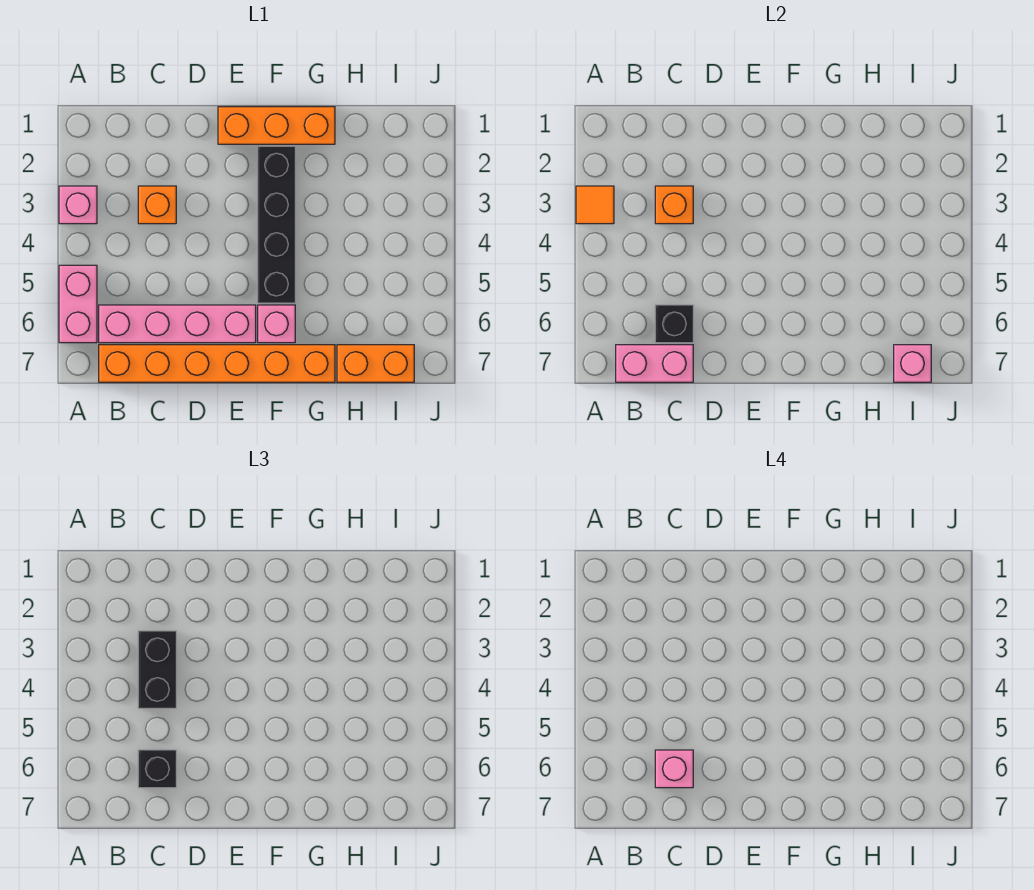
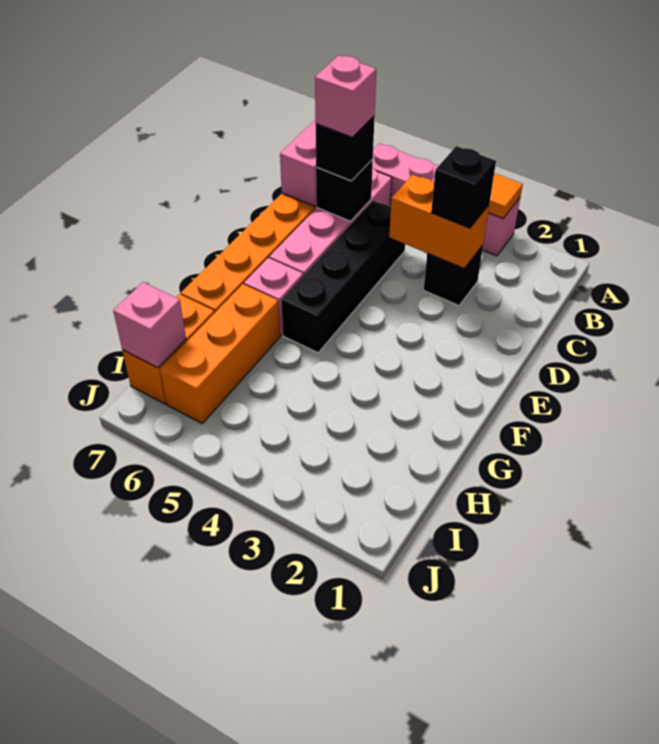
orange 1x1 brick [138,186,176,224] -> black 1x1 brick [424,245,483,305]
orange 1x1 brick [655,186,693,224] -> orange 1x2 brick [389,175,489,268]
black 1x2 brick [138,631,176,708] -> black 1x1 brick [431,146,496,228]
orange 1x3 brick [218,107,335,144] -> orange 1x3 brick moved to [160,284,280,423]
black 1x4 brick [258,146,295,303] -> black 1x4 brick turned to [281,200,405,353]

